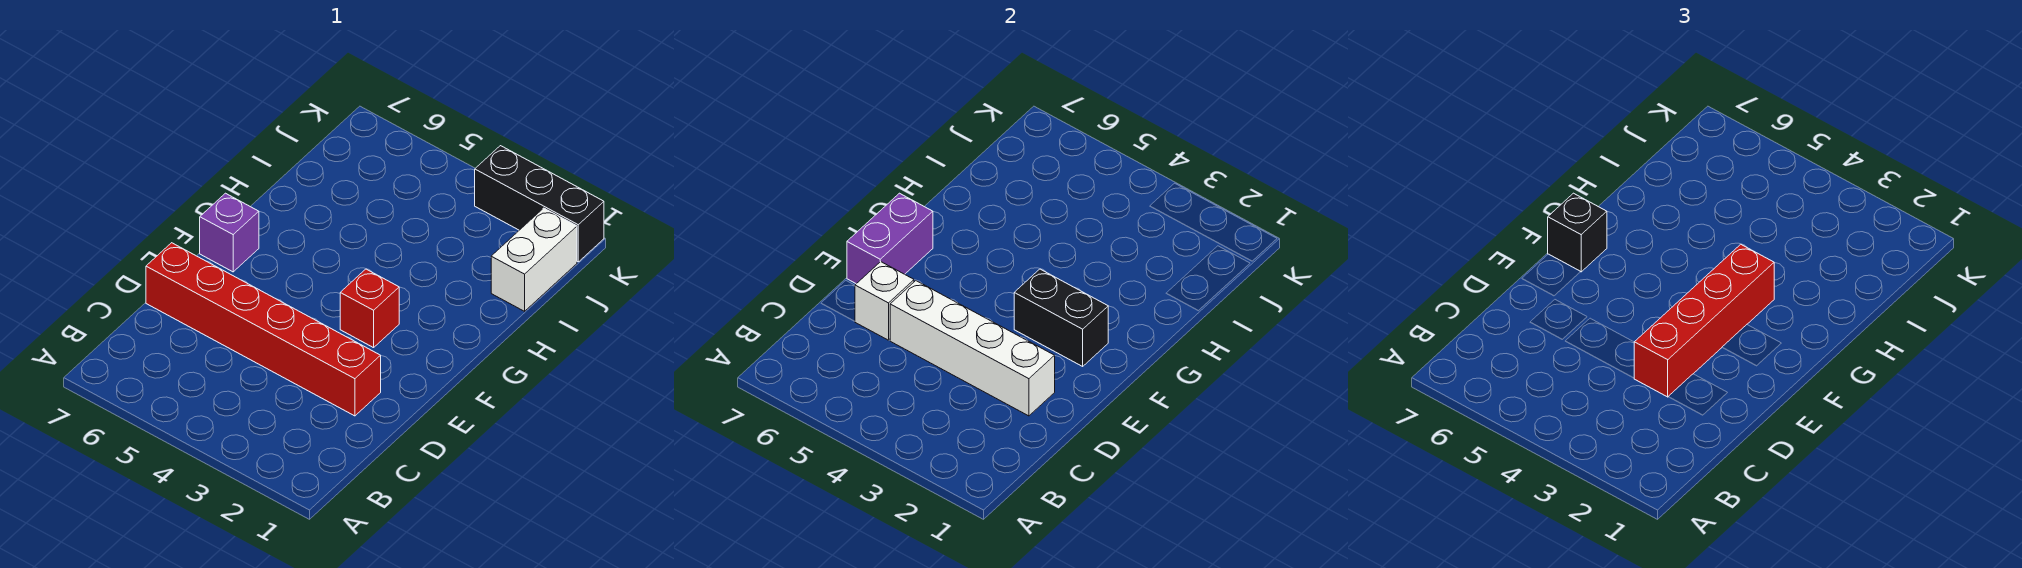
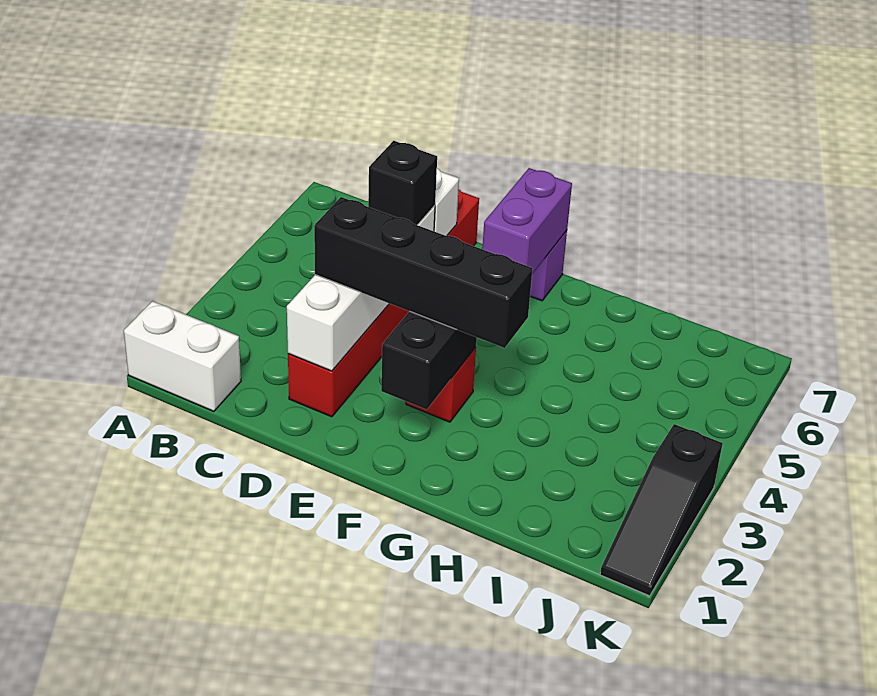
red 1x4 brick [1634,244,1774,397] -> black 1x4 brick [314,197,533,348]
purple 1x2 brick [847,193,933,284] -> purple 1x2 brick turned to [482,168,572,274]
black 1x1 brick [1548,193,1607,272] -> black 1x1 brick moved to [368,141,437,225]
white 1x2 brick [491,208,577,311] -> white 1x2 brick moved to [124,301,241,411]
black 1x3 brick [475,146,604,262] -> black 1x3 slope [600,424,723,596]

